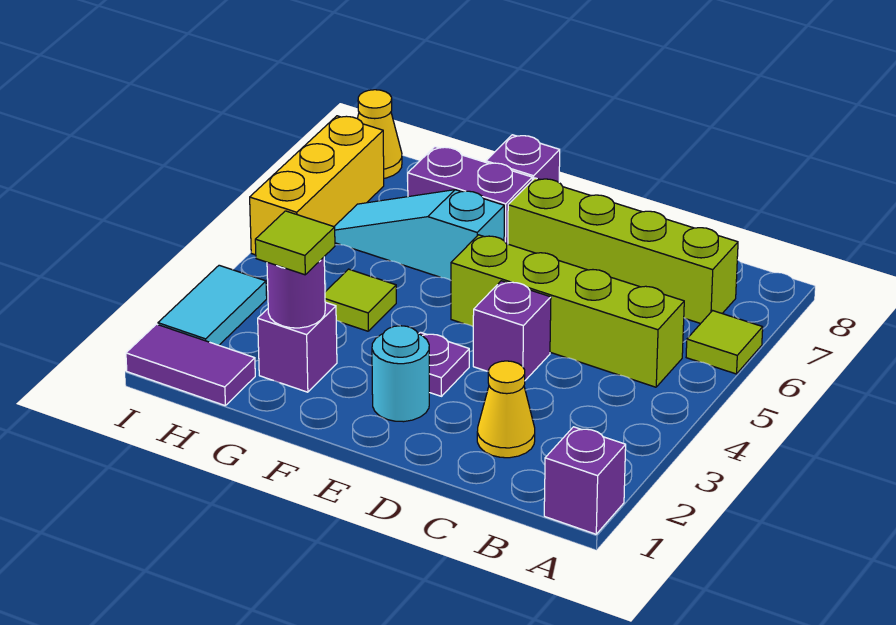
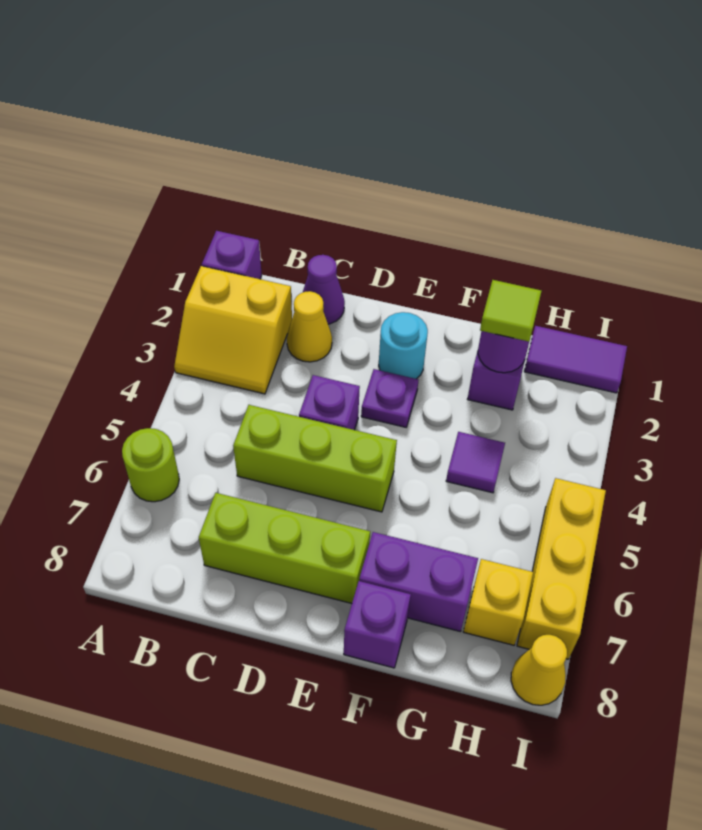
none -> yellow 2x2 slope [174,266,292,394]
lime 1x1 tile [686,311,763,374] -> lime 1x1 round brick [122,428,179,502]
lime 1x4 brick [451,235,684,387] -> lime 1x3 brick [233,405,397,512]
lime 1x4 brick [508,178,738,324] -> lime 1x3 brick [199,493,370,604]
none -> purple 1x1 cone [303,255,345,324]
cyan 1x3 slope [334,190,504,280] -> none
lime 1x1 tile [325,269,396,331] -> purple 1x1 tile [446,432,505,493]
none -> yellow 1x1 brick [463,559,533,645]
cyan 1x2 tile [158,265,267,345] -> none

